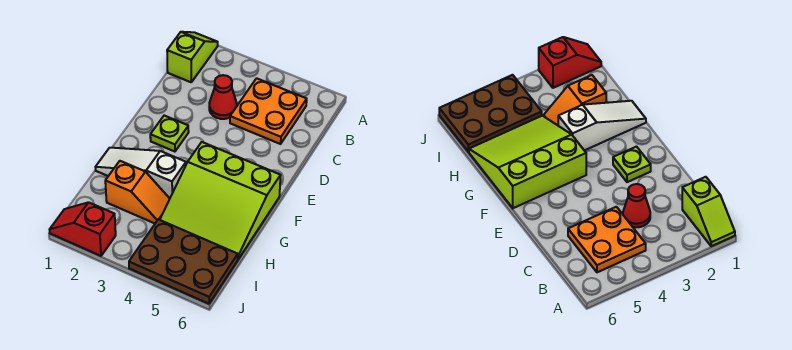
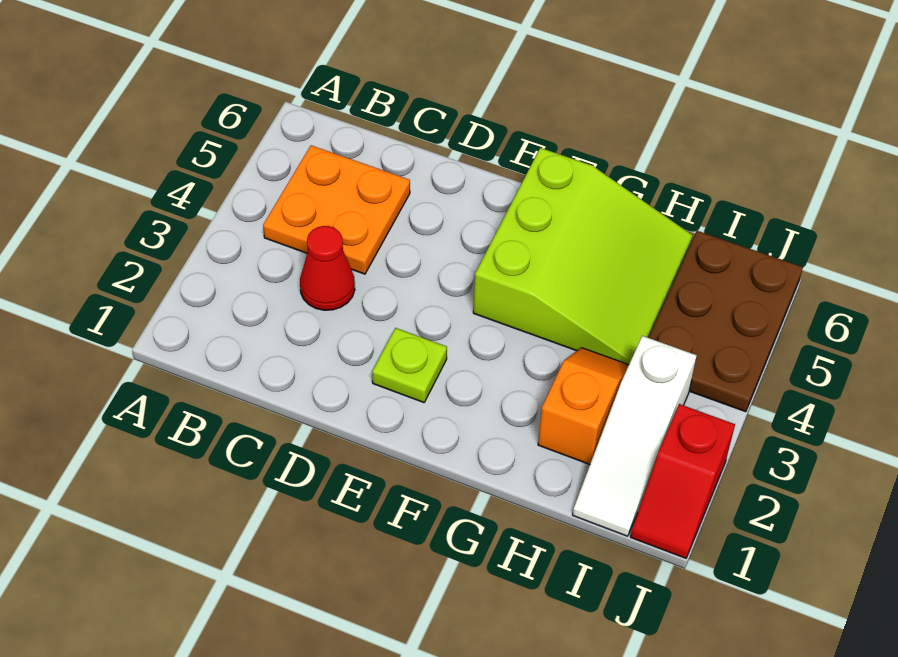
lime 1x2 slope [167,32,218,82] -> none
white 1x3 slope [95,148,186,198] -> white 1x3 slope moved to [573,336,697,536]

